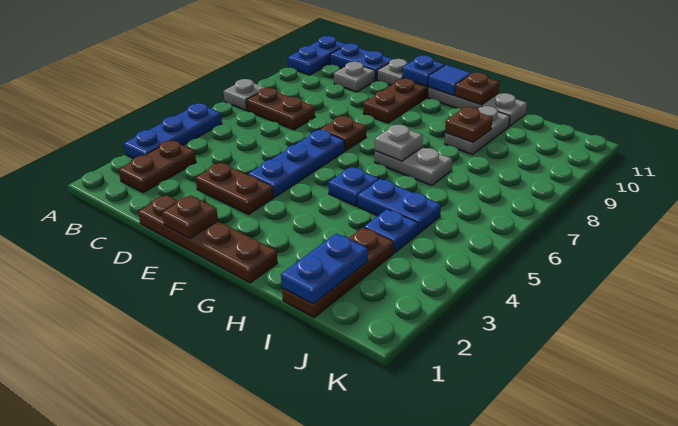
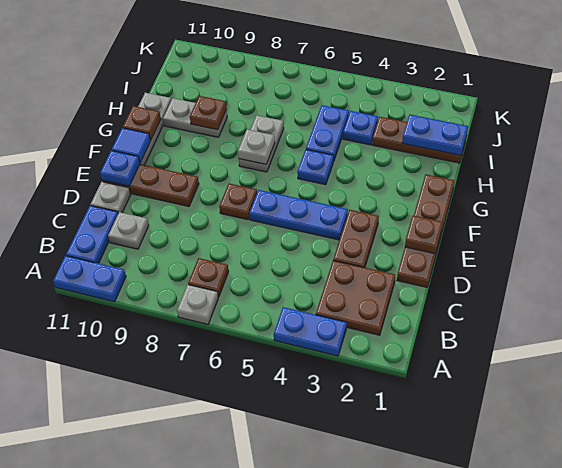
blue 1x3 plate [124,103,222,159] -> blue 1x2 plate [274,307,347,356]
brown 1x2 plate [119,141,196,193] -> brown 2x2 plate [316,261,395,335]
brown 1x2 plate [246,88,315,130] -> brown 1x1 plate [188,258,229,297]

